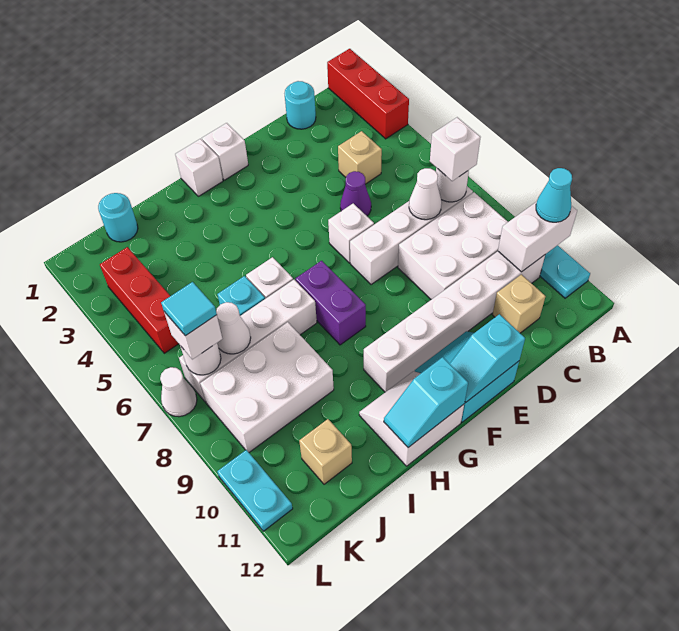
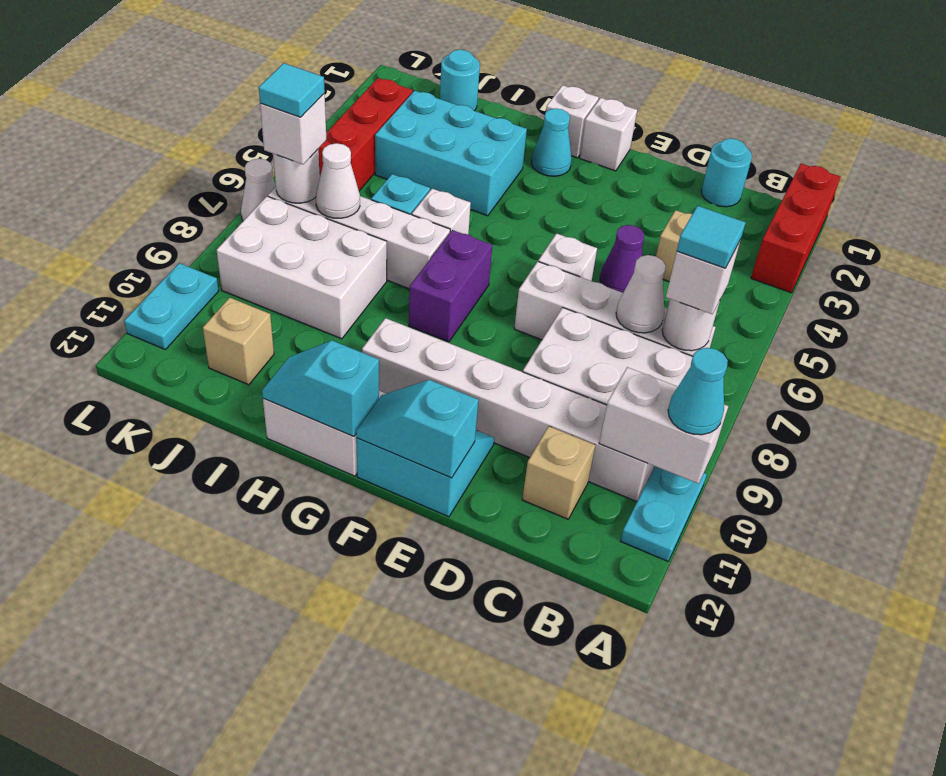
none -> cyan 1x1 tile [677,206,746,268]
none -> cyan 1x1 cone [532,108,572,176]
none -> cyan 2x3 brick [375,91,527,216]

